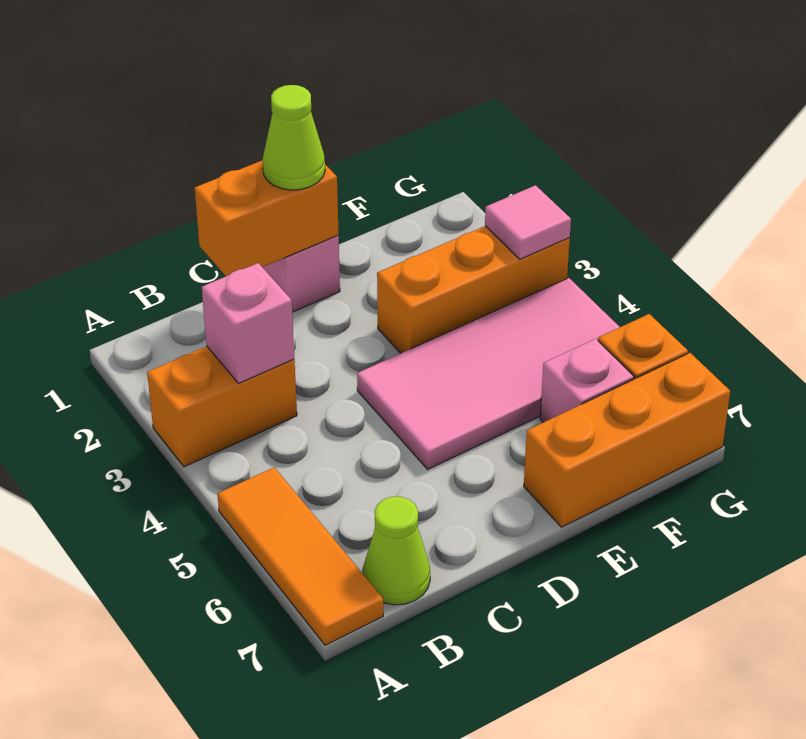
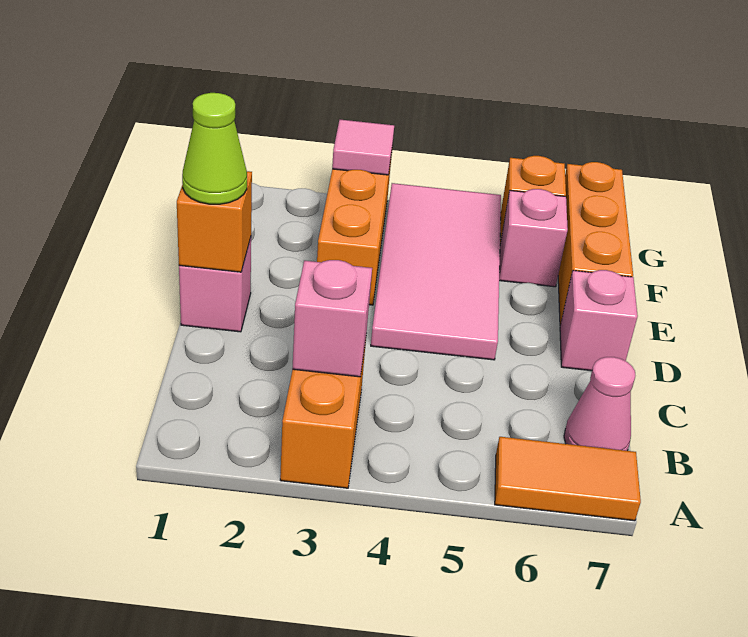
orange 1x3 tile [218,467,383,645] -> orange 1x2 tile [495,437,641,521]
lime 1x1 cone [363,496,430,605] -> pink 1x1 cone [564,357,635,451]
orange 1x2 brick [195,160,339,276] -> orange 1x1 brick [177,171,252,272]
none -> pink 1x1 brick [560,270,638,371]

